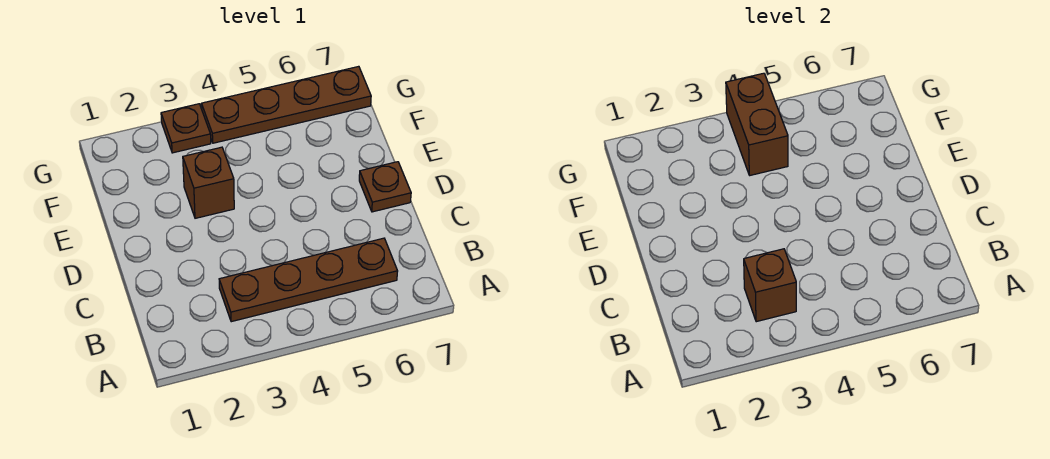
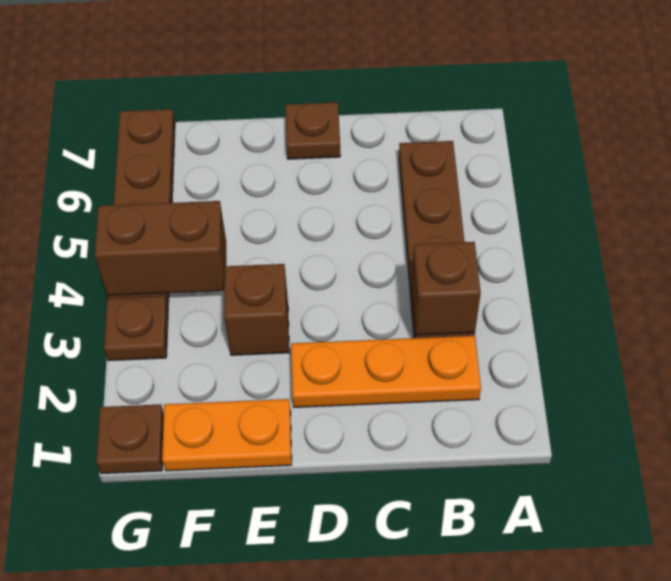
none -> orange 1x3 plate [291,336,481,407]
none -> orange 1x2 plate [162,399,292,471]
none -> brown 1x1 plate [96,404,164,474]

